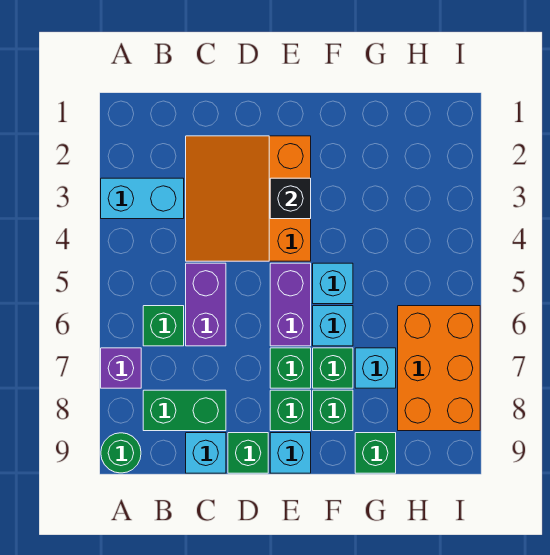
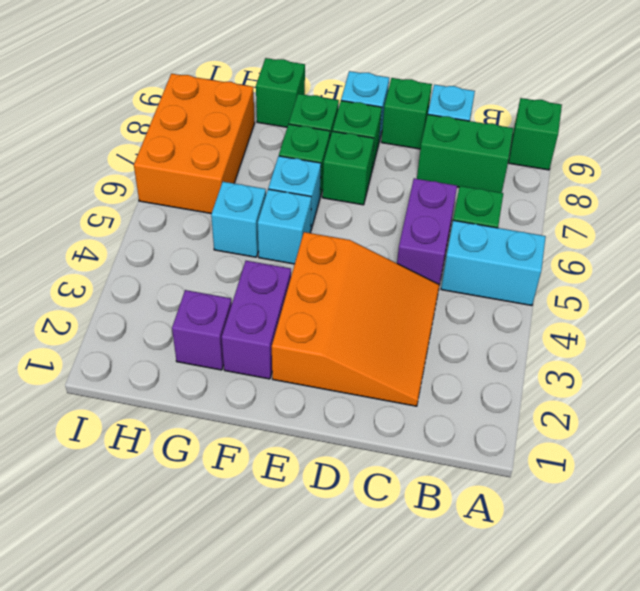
cyan 1x2 brick [101,178,184,219] -> cyan 1x2 brick moved to [441,220,546,306]
purple 1x1 brick [101,348,141,388] -> purple 1x1 brick moved to [172,290,232,370]
green 1x1 round brick [101,433,141,473] -> green 1x1 brick [508,98,562,170]
black 1x1 brick [270,178,311,219] -> none
purple 1x2 brick [270,263,311,346] -> purple 1x2 brick moved to [222,261,291,379]
cyan 1x1 brick [355,348,396,388] -> cyan 1x1 brick moved to [211,182,266,257]

